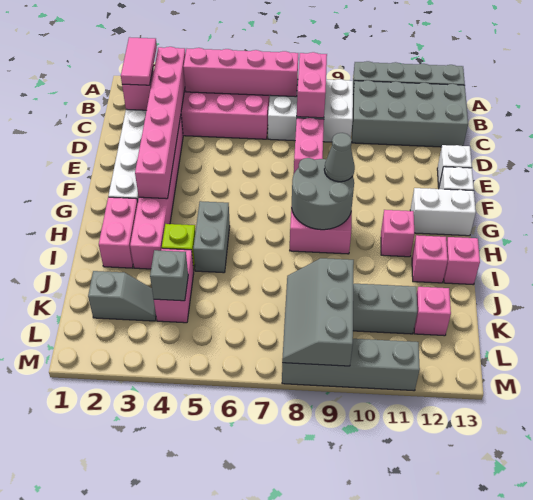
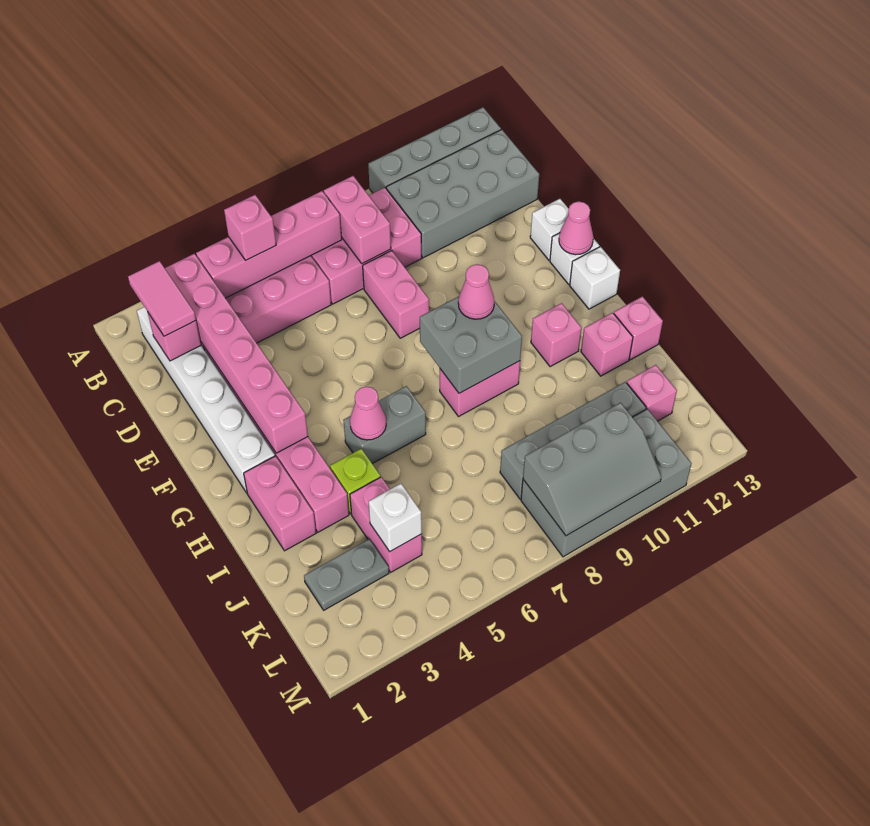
none -> pink 1x1 brick [224,195,276,260]
white 2x3 brick [268,79,353,142] -> pink 2x3 brick [311,188,422,304]
none -> pink 1x1 cone [559,201,593,255]
grey 2x2 round brick [292,158,354,230] -> grey 2x2 brick [420,296,522,393]
grey 1x1 cone [324,133,355,182] -> pink 1x1 cone [458,264,494,319]
white 1x2 brick [410,188,476,236] -> white 1x1 brick [570,247,620,309]
grey 1x2 brick [193,201,230,273] -> grey 1x2 brick turned to [343,386,426,464]
none -> pink 1x1 cone [350,386,386,440]
grey 1x2 slope [88,271,156,321] -> grey 1x2 plate [304,539,389,610]
grey 1x1 brick [150,250,188,301] -> white 1x1 brick [369,484,422,551]
grey 2x3 slope [282,258,354,366] -> grey 2x3 slope turned to [523,403,661,536]
grey 1x4 brick [282,339,420,391] -> grey 2x4 brick [521,409,692,557]

